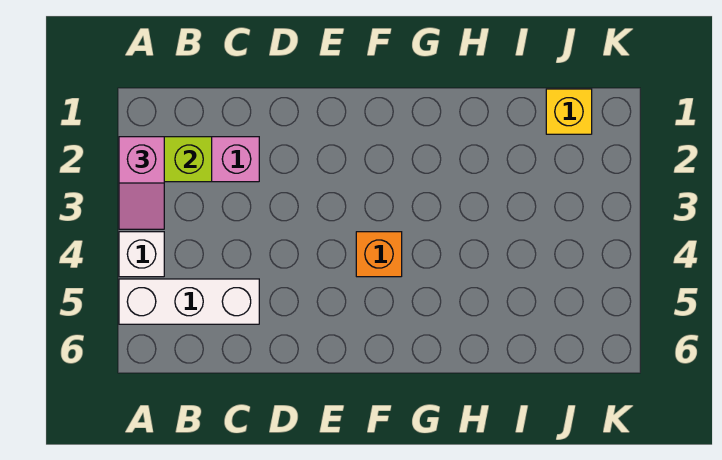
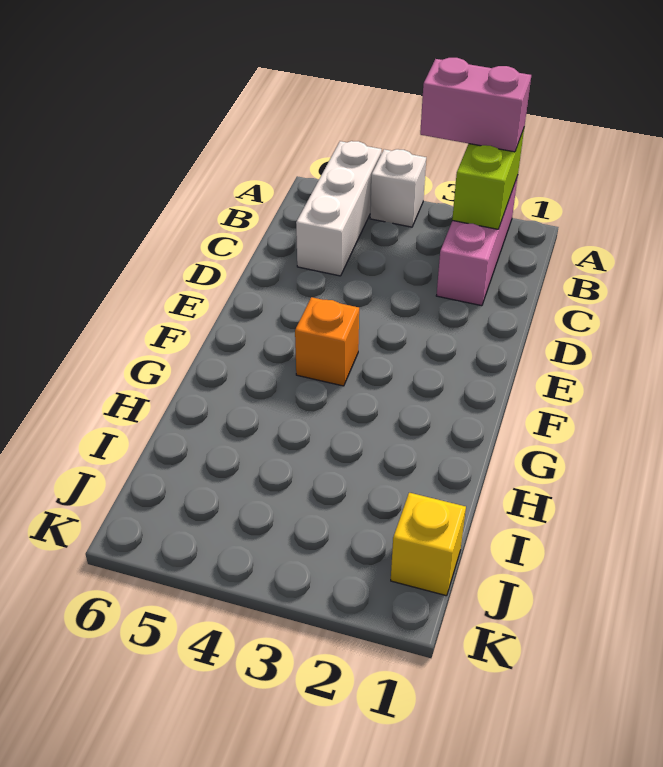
pink 1x2 slope [119,137,164,229] -> pink 1x2 brick [420,58,531,152]

